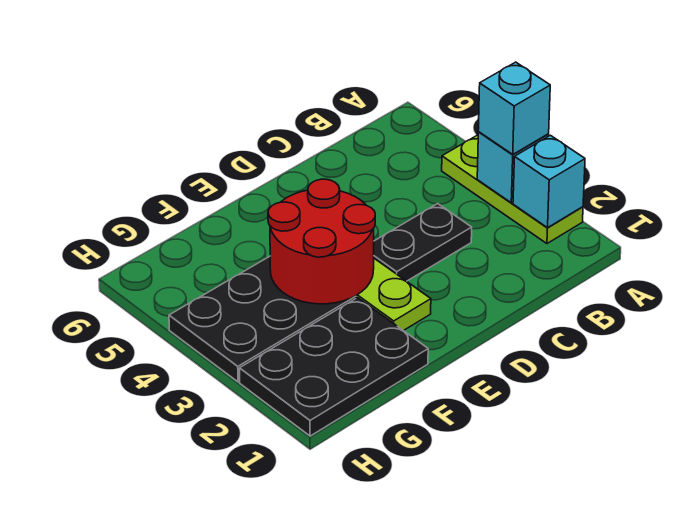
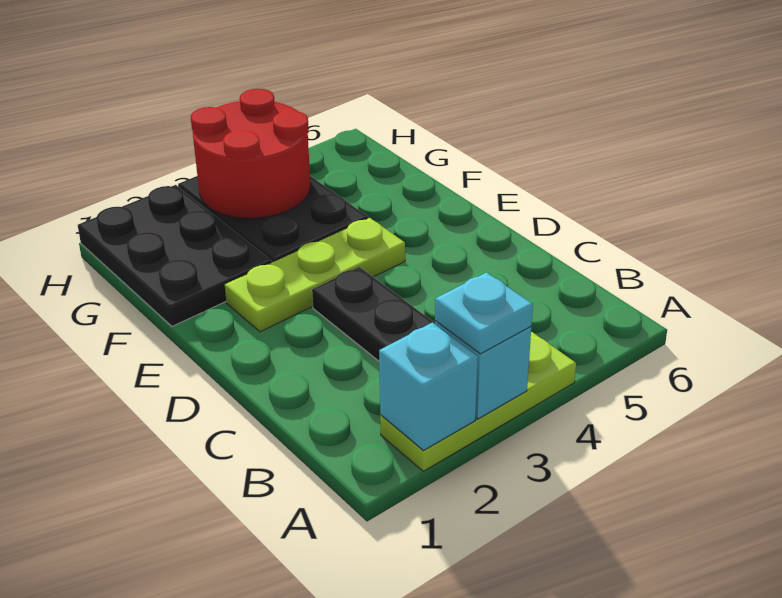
cyan 1x1 brick [478,62,550,155] -> cyan 1x1 plate [435,273,533,354]
red 2x2 round brick [268,179,375,304] -> red 2x2 round brick moved to [191,89,310,218]

